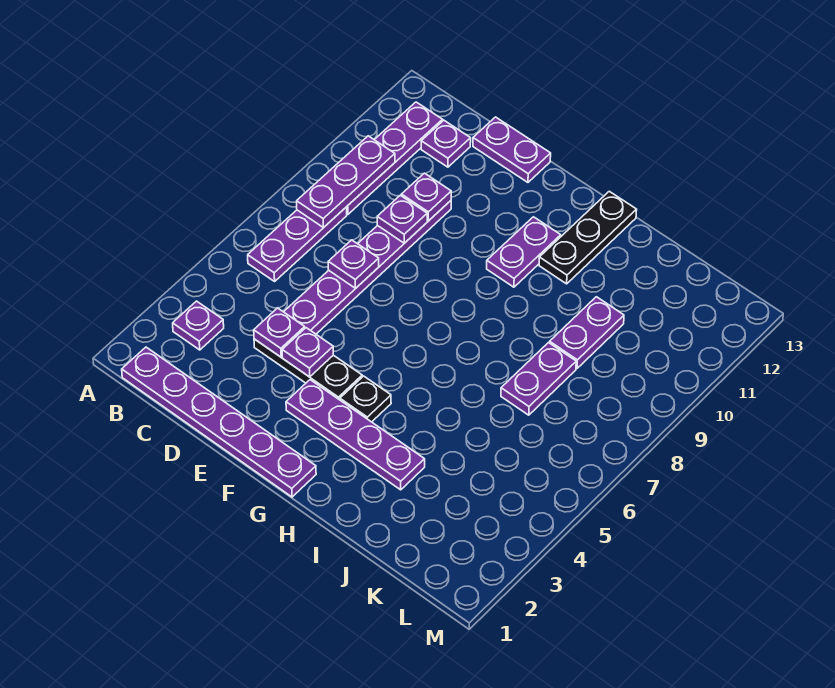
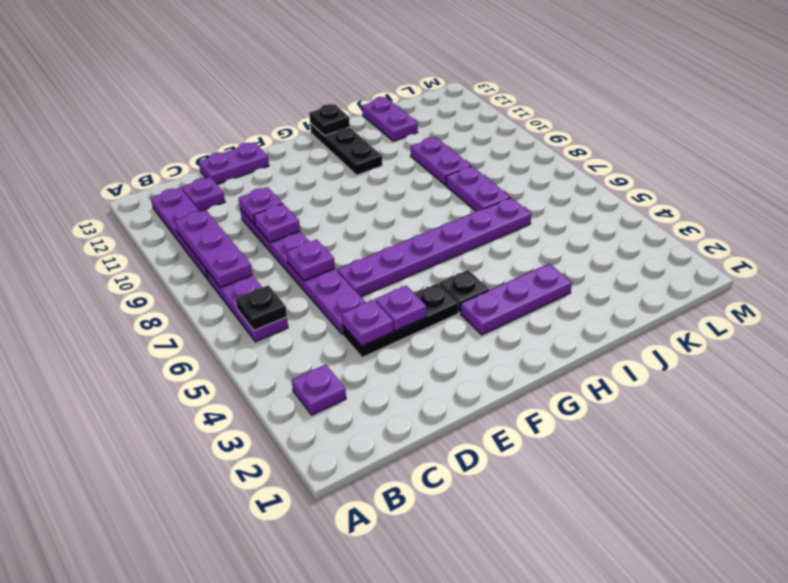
purple 1x6 plate [122,347,316,497] -> purple 1x6 plate moved to [337,198,531,297]
none -> black 1x1 plate [236,285,287,331]
purple 1x4 plate [286,380,425,490] -> purple 1x3 plate [460,264,572,335]
purple 1x2 plate [487,217,561,287] -> purple 1x2 plate moved to [362,97,418,141]
none -> black 1x1 plate [309,104,350,136]

